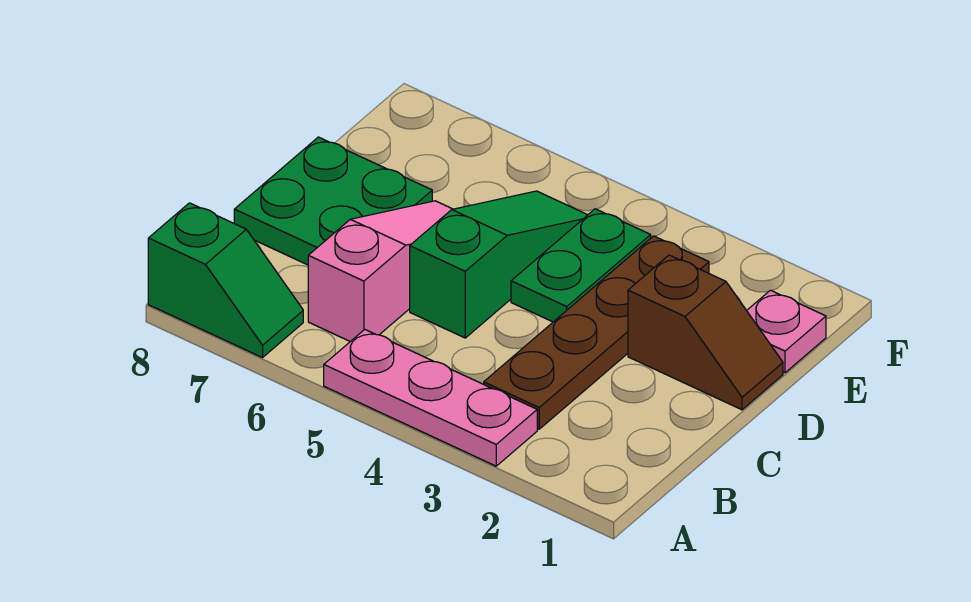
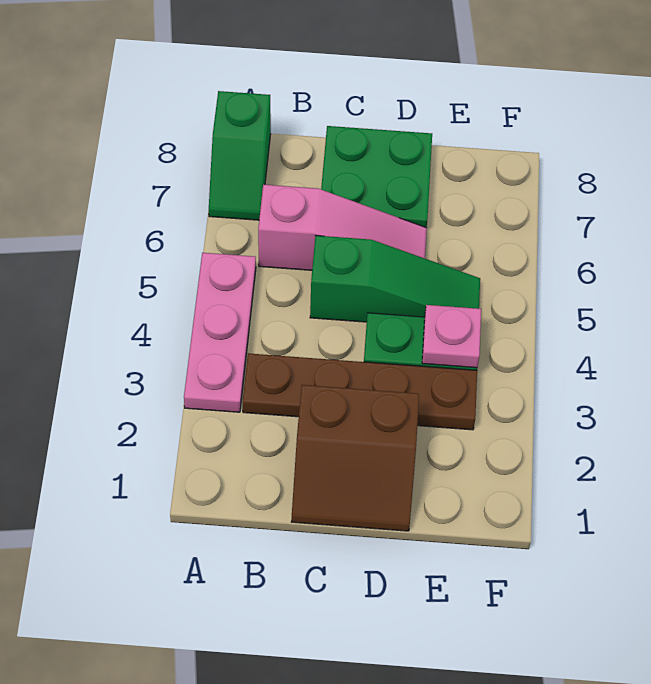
brown 1x2 slope [628,255,783,410] -> brown 2x2 slope [291,385,419,531]
pink 1x1 plate [747,290,826,373] -> pink 1x1 plate moved to [422,305,481,368]

